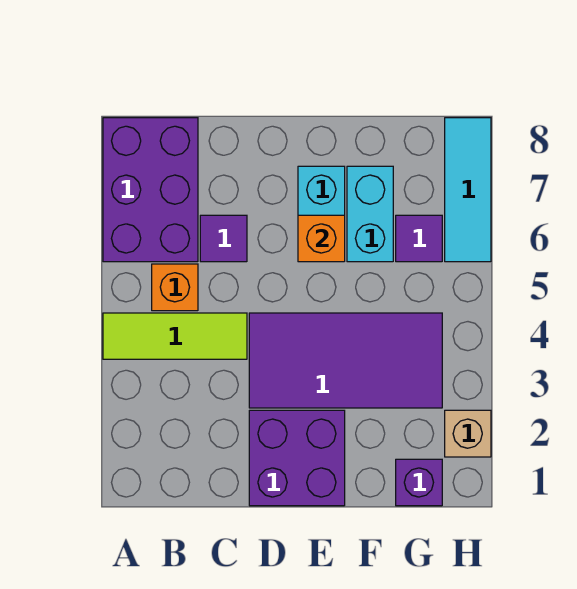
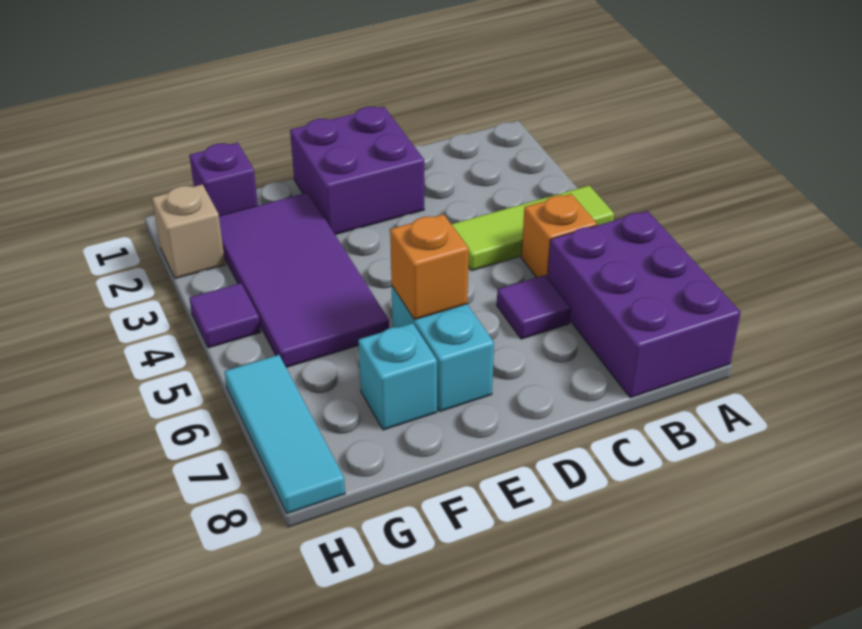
purple 2x4 tile [249,313,442,408] -> purple 2x4 tile turned to [219,193,389,367]
cyan 1x2 brick [347,166,393,262] -> cyan 1x1 brick [358,323,437,430]
purple 1x1 tile [396,215,442,262] -> purple 1x1 tile moved to [189,283,261,348]

